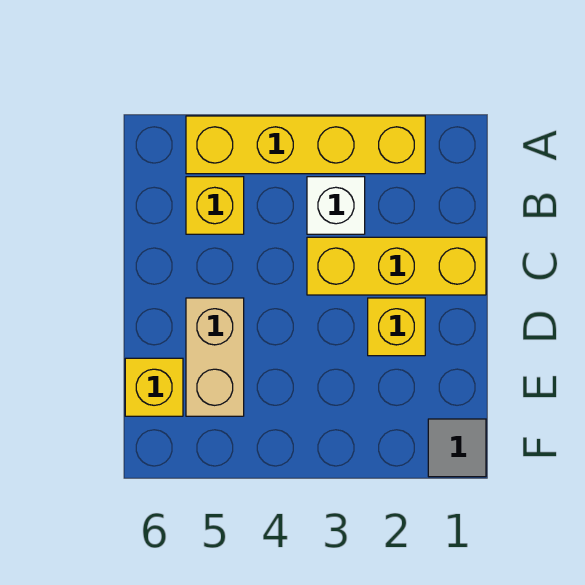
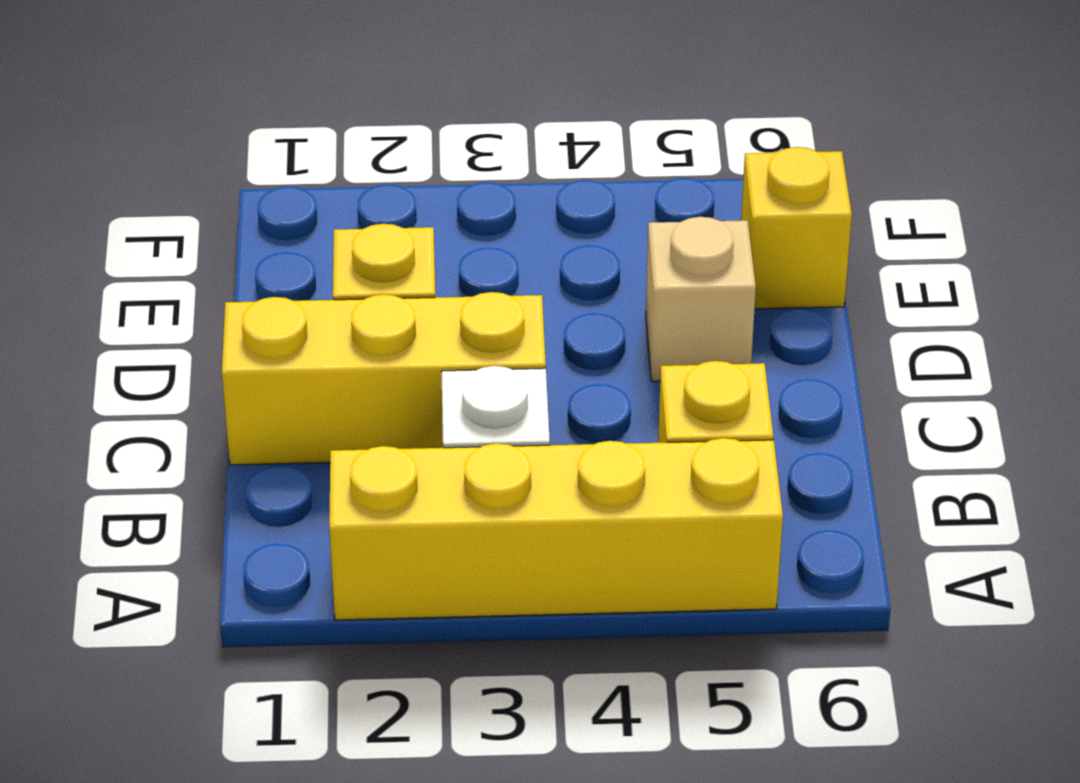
tan 1x2 brick [186,298,244,416] -> tan 1x1 brick [646,217,756,381]
grey 1x1 tile [428,419,486,477] -> none

